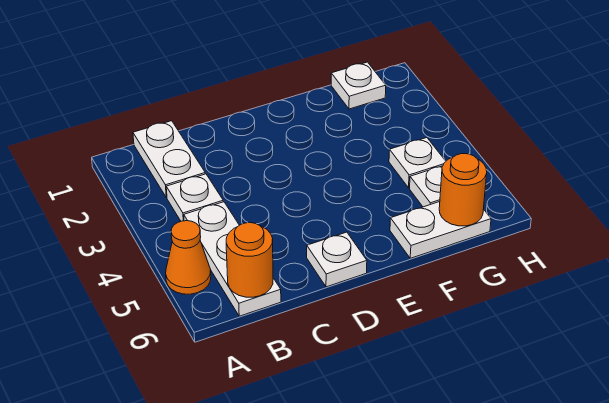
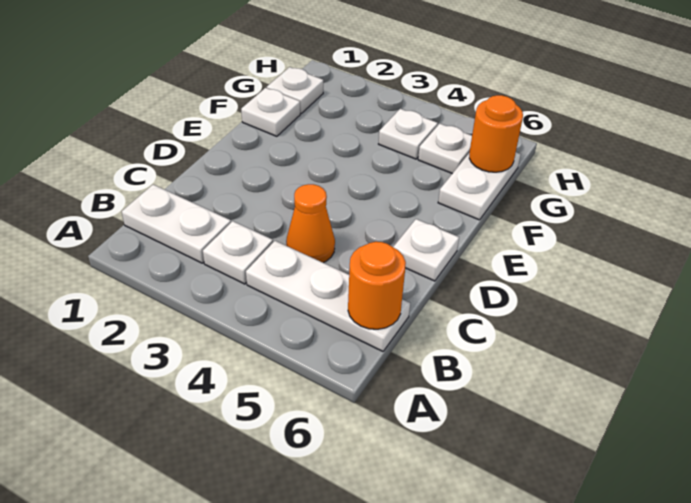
orange 1x1 cone [166,221,211,294] -> orange 1x1 cone moved to [286,184,335,263]
none -> white 1x1 plate [241,88,300,136]

